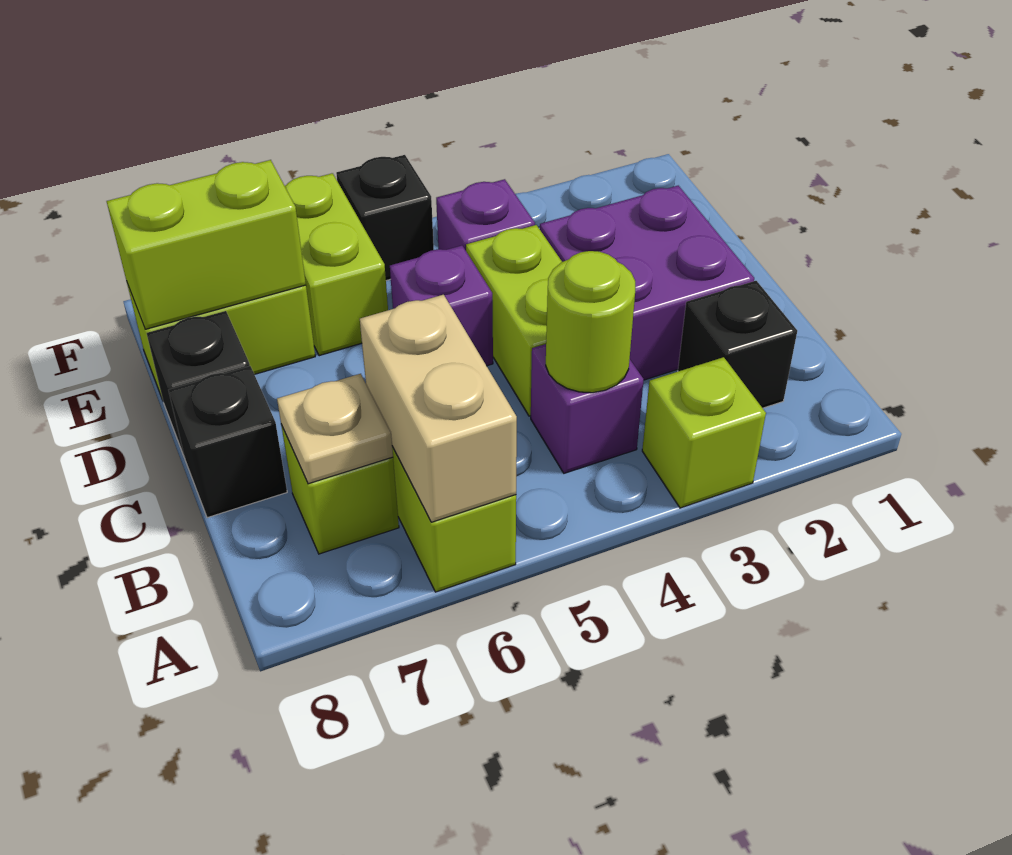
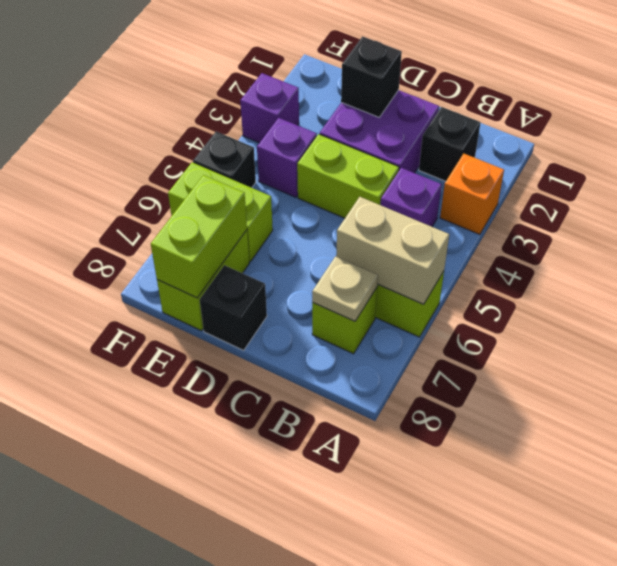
lime 1x1 brick [642,357,766,508] -> orange 1x1 brick [440,154,504,235]
lime 1x1 round brick [546,251,635,393] -> none
black 1x1 brick [169,366,287,518] -> black 1x1 brick moved to [341,36,402,117]
purple 1x1 brick [390,246,493,366] -> purple 1x1 brick moved to [240,73,299,143]

